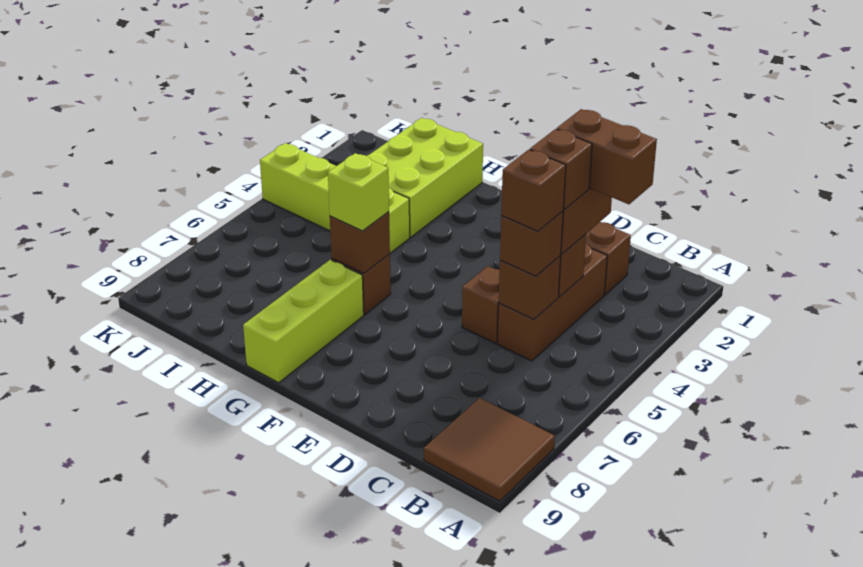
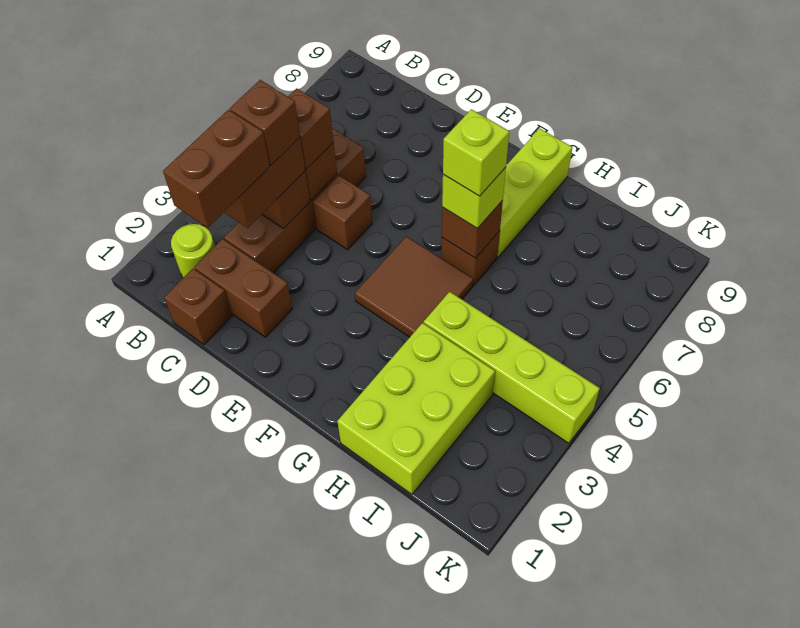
brown 2x2 tile [424,398,555,501] -> brown 2x2 tile moved to [355,237,473,337]
none -> lime 1x1 round brick [171,224,215,278]
brown 1x2 brick [557,109,657,204] -> brown 1x2 brick turned to [163,110,270,228]
brown 1x3 brick [497,244,607,361] -> brown 1x4 brick [224,129,366,273]
brown 1x1 brick [501,150,566,231] -> brown 1x1 brick moved to [164,269,232,345]
none -> lime 1x1 brick [443,109,509,196]

